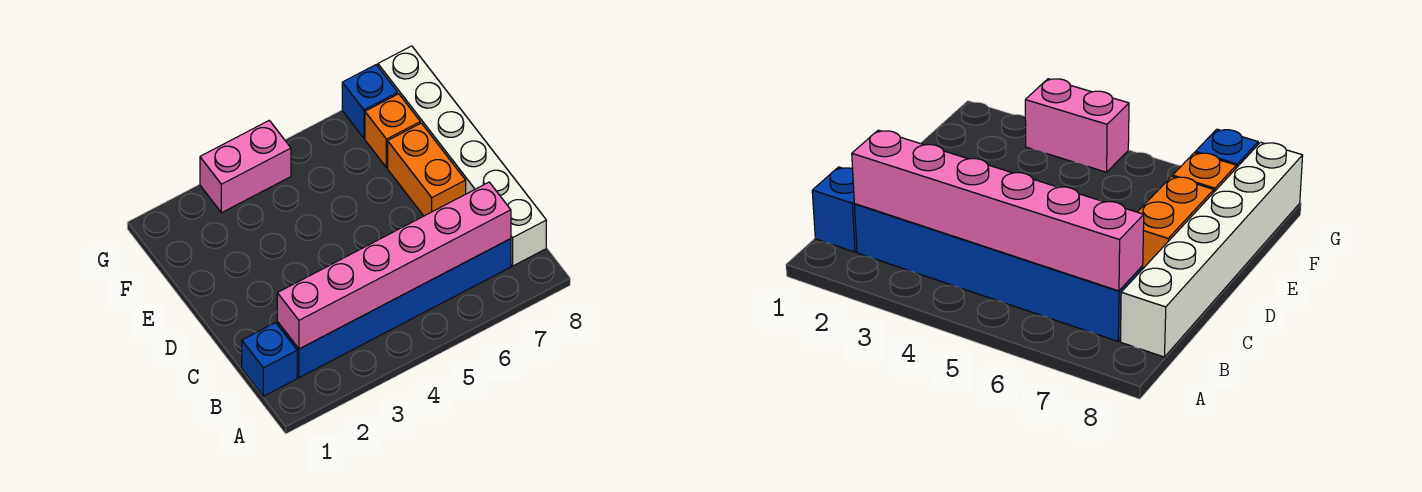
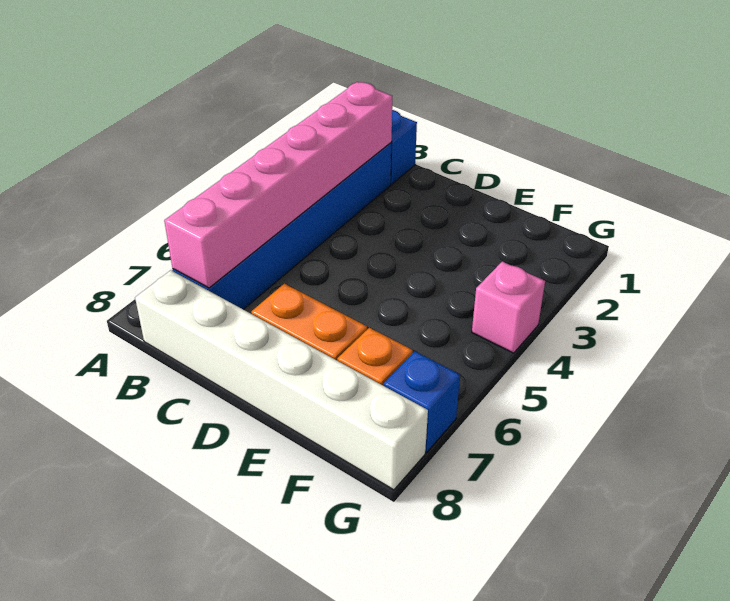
pink 1x2 brick [200,120,291,213] -> pink 1x1 brick [472,261,545,353]

